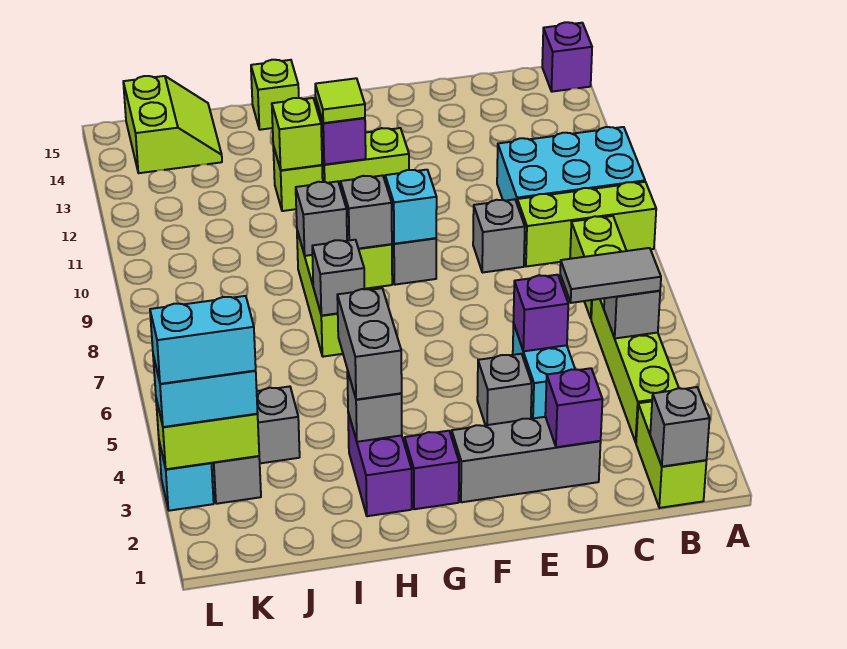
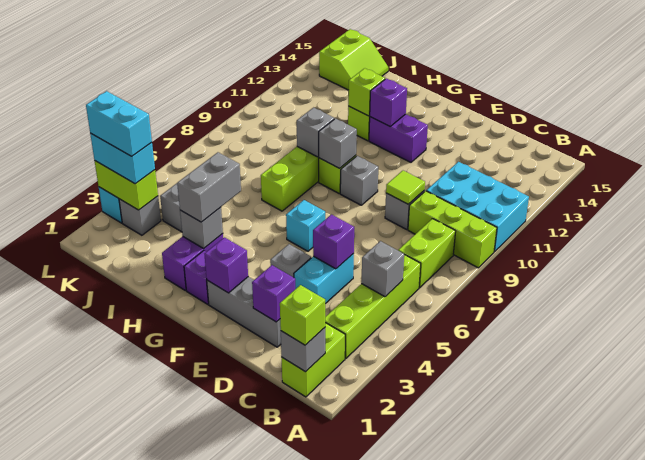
purple 1x1 brick [542,22,592,92] -> purple 1x1 brick moved to [204,238,248,293]
grey 1x2 tile [560,248,661,303] -> none
cyan 1x1 brick [385,170,437,244] -> cyan 1x1 brick moved to [286,200,325,251]
lime 1x2 brick [322,128,409,188] -> purple 1x2 brick [369,114,428,162]
lime 1x1 tile [315,78,365,123] -> lime 1x1 tile moved to [386,171,425,204]
grey 1x1 brick [312,240,364,316] -> none
lime 1x1 brick [251,60,299,130] -> lime 1x1 brick moved to [280,285,325,345]

